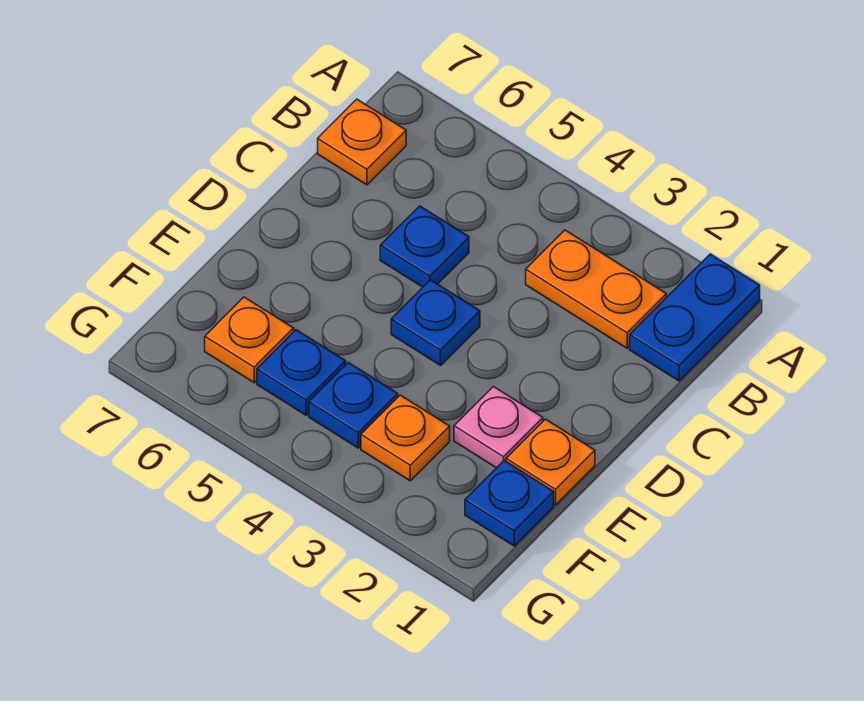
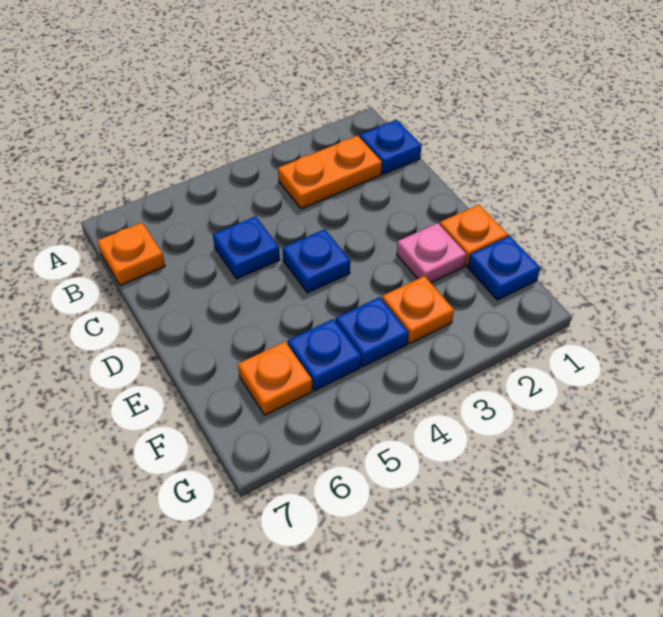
blue 1x2 plate [630,254,760,381] -> blue 1x1 plate [360,120,422,174]

